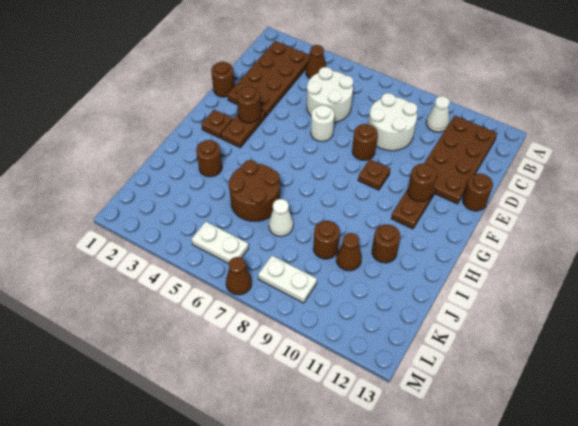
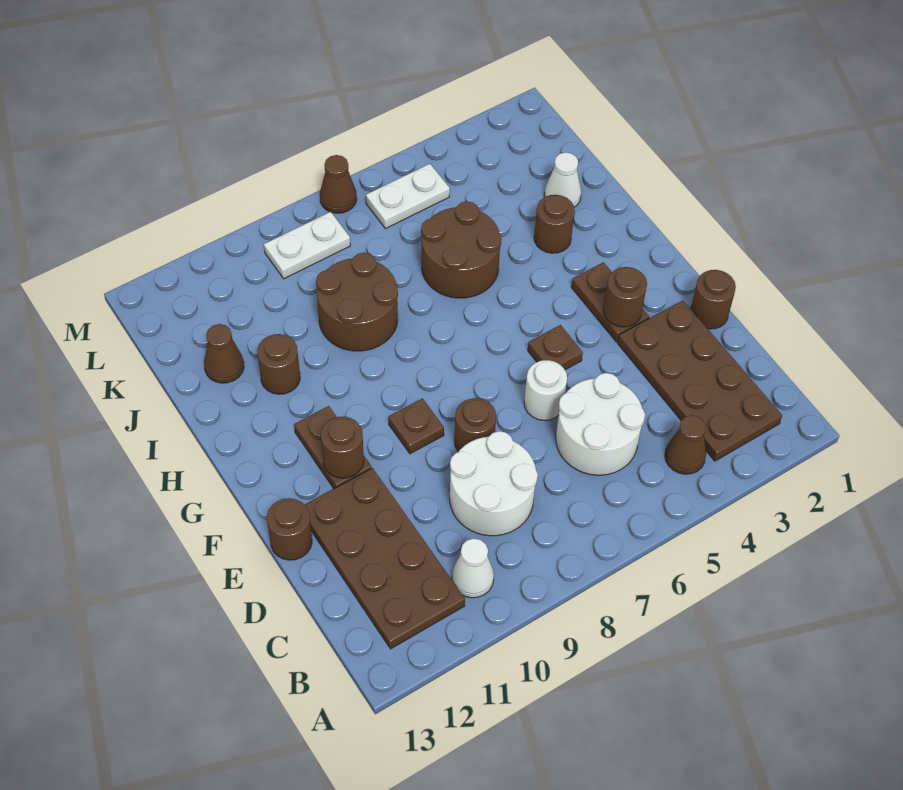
brown 1x1 plate [201,110,233,138] -> brown 1x1 plate moved to [528,325,583,370]
white 1x1 cone [269,199,293,236] -> white 1x1 cone moved to [544,152,581,207]
brown 1x1 round brick [313,221,340,259] -> brown 2x2 round brick [316,252,398,351]
brown 1x1 cone [336,233,362,271] -> brown 1x1 cone moved to [204,324,244,383]

